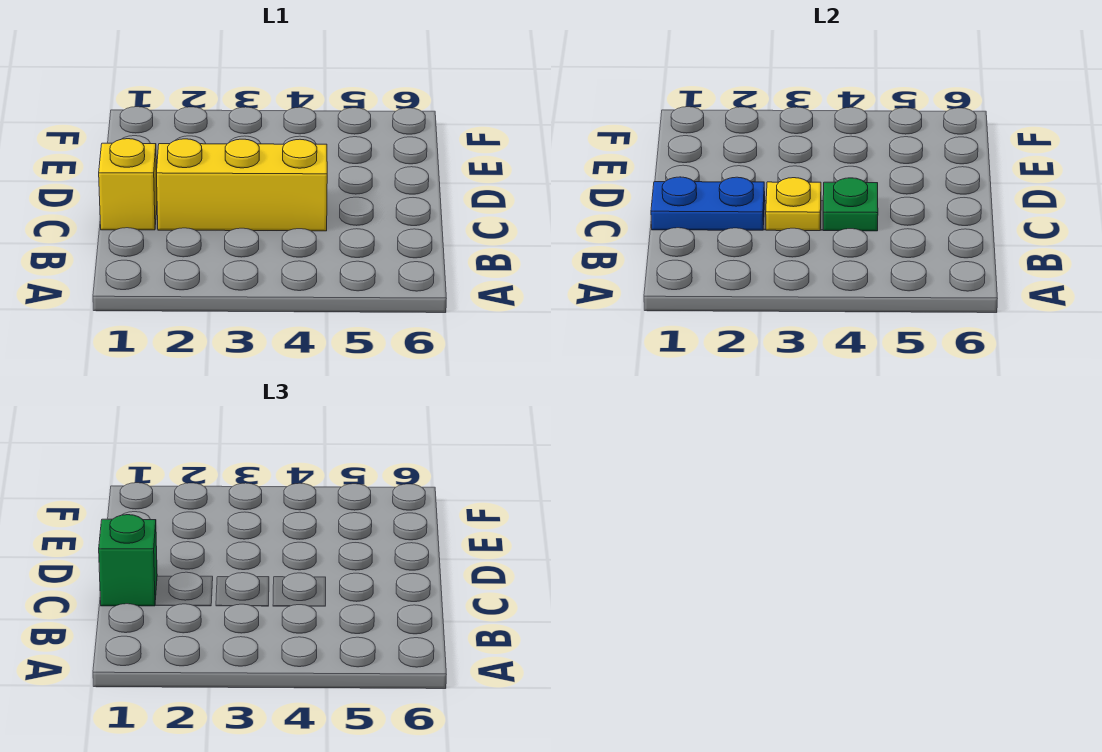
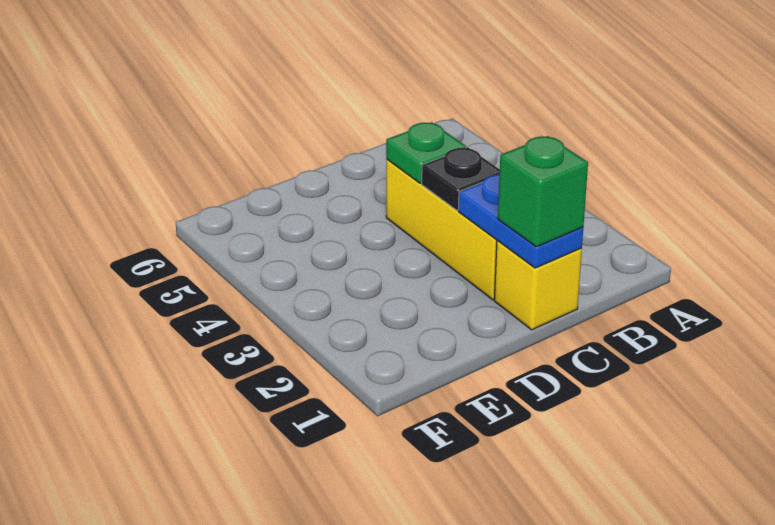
yellow 1x1 plate [766,178,821,231] -> black 1x1 plate [422,147,500,210]

